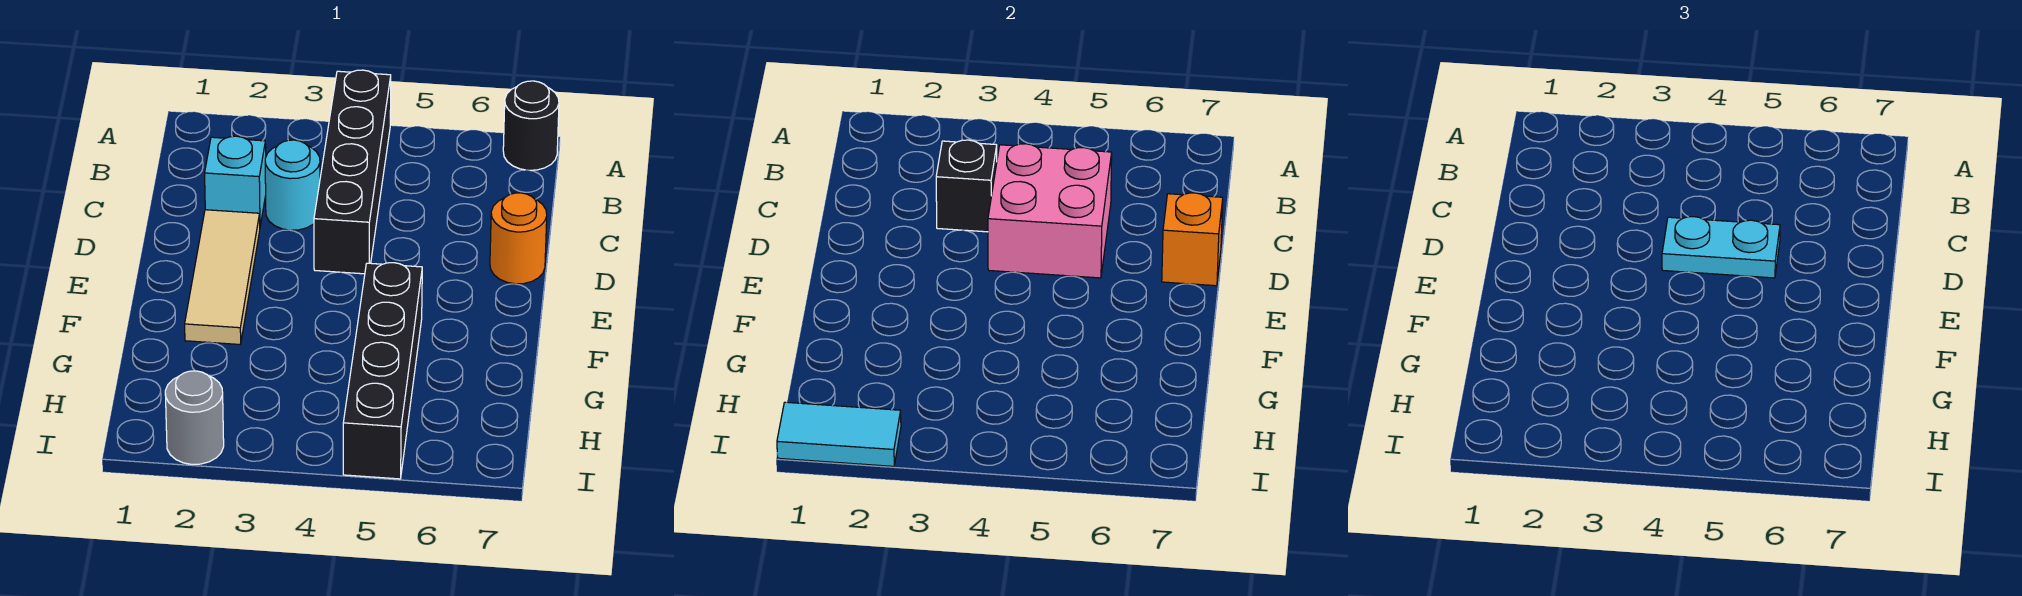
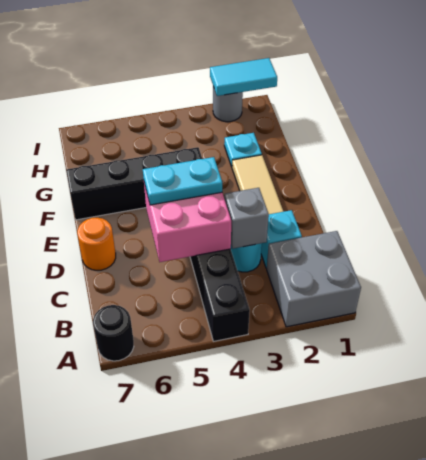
none -> grey 2x2 brick [267,231,361,327]
black 1x1 brick [936,140,997,232] -> grey 1x1 brick [224,188,269,248]
orange 1x1 brick [1162,193,1223,286] -> none
black 1x4 brick [343,263,422,479] -> black 1x4 brick turned to [66,147,202,220]
none -> cyan 1x1 plate [224,133,262,167]

